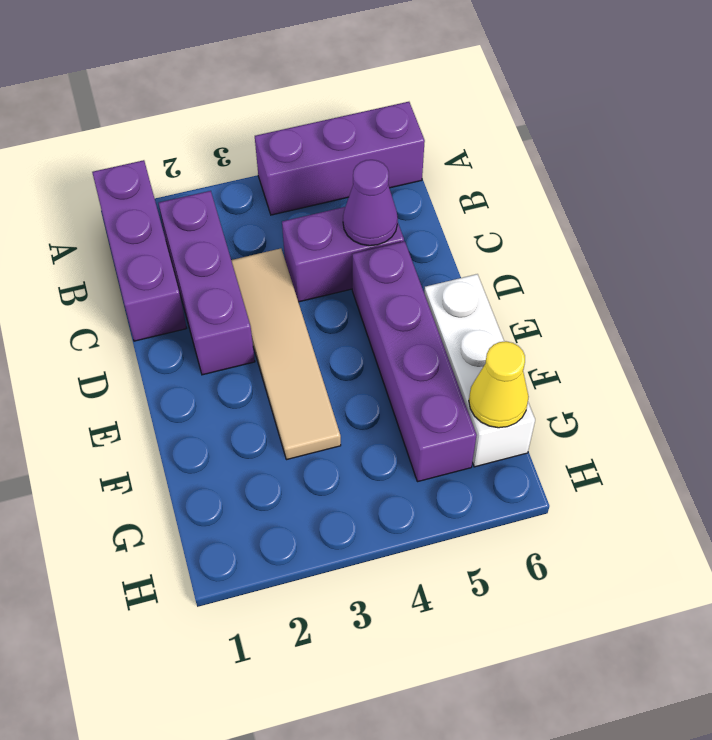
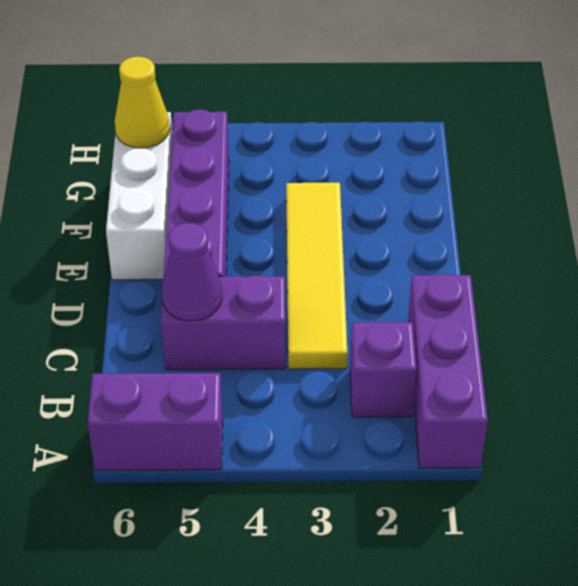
purple 1x3 brick [255,102,425,215] -> purple 1x2 brick [88,373,223,471]
purple 1x3 brick [159,191,255,375] -> purple 1x1 brick [350,322,416,417]
tan 1x4 tile [231,248,341,460] -> yellow 1x4 tile [286,183,348,369]

